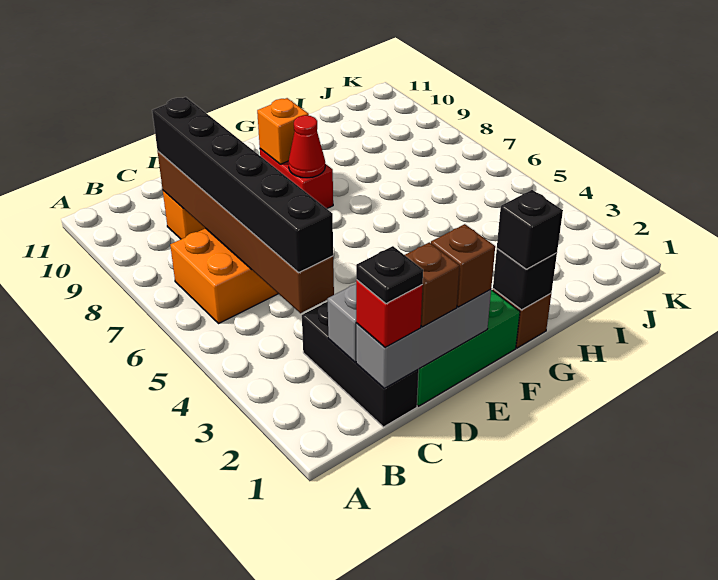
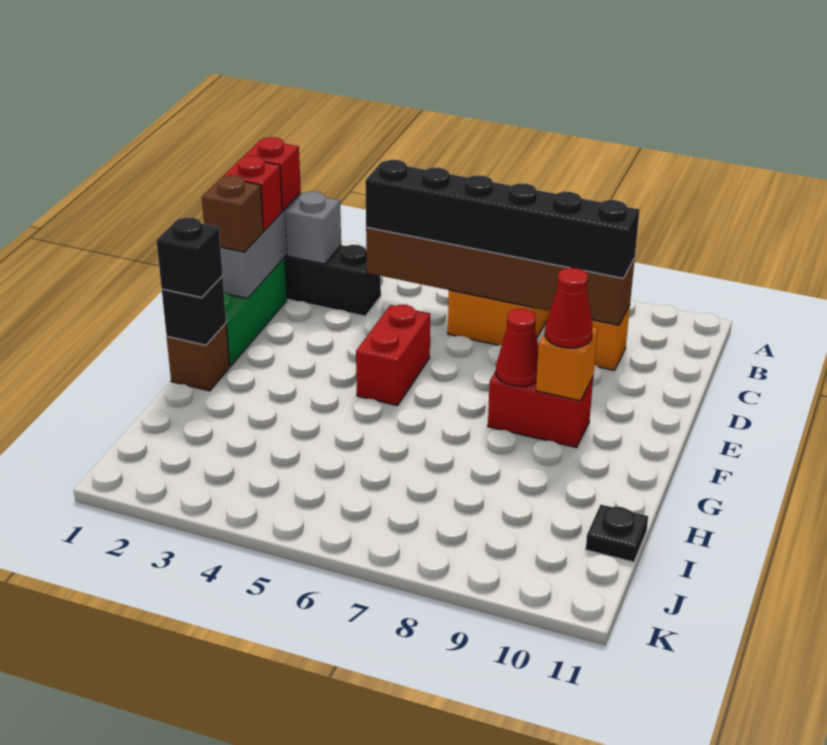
black 1x1 plate [356,246,423,304] -> black 1x1 plate moved to [586,505,648,562]
brown 1x1 brick [405,242,460,327] -> red 1x1 brick [223,156,282,231]
none -> red 1x2 brick [356,305,430,406]
none -> red 1x1 cone [545,268,593,348]

